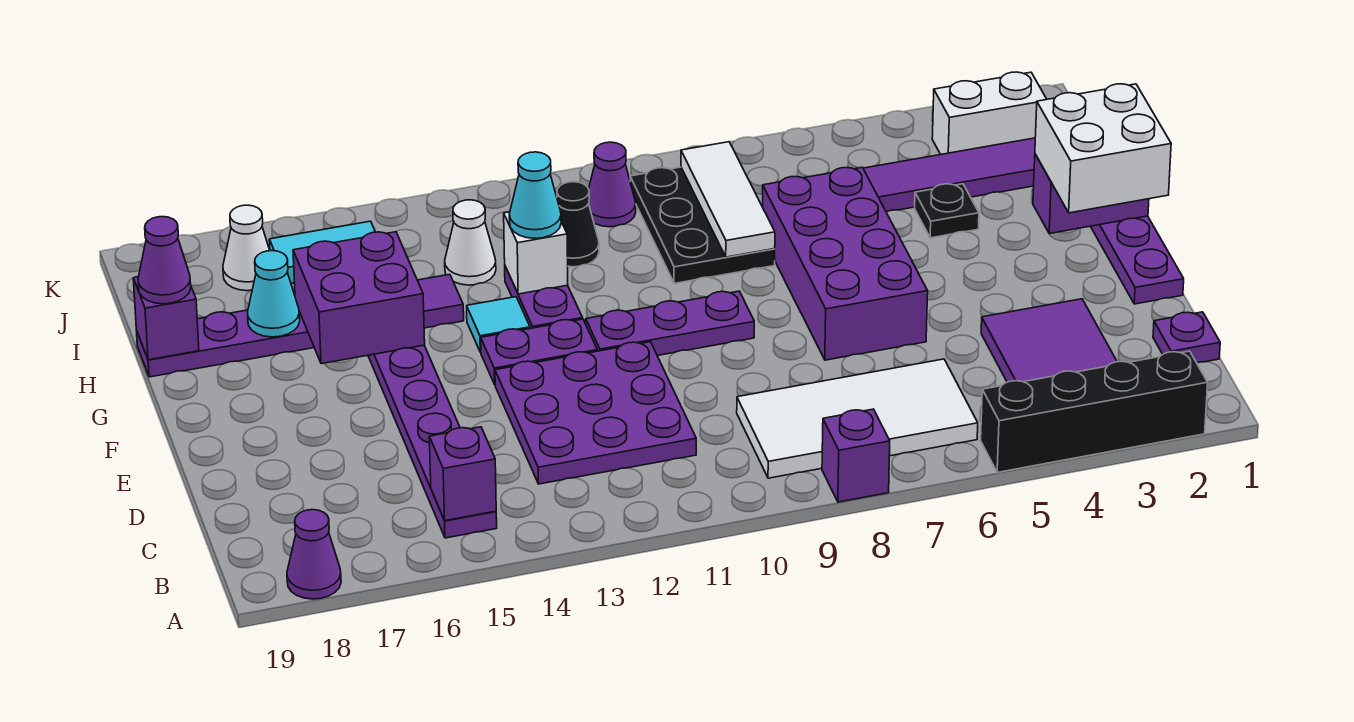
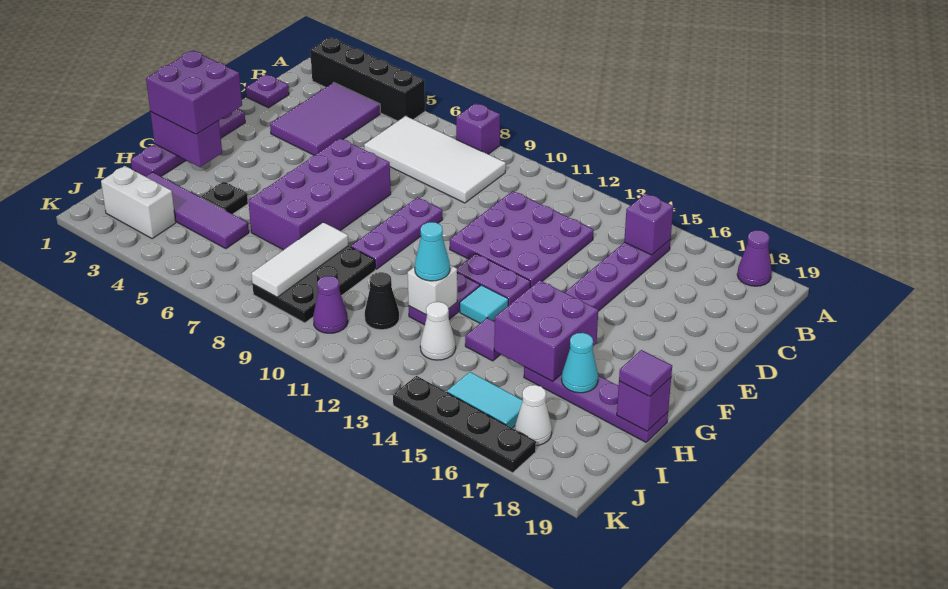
white 2x2 brick [1035,84,1171,213] -> purple 2x2 brick [146,50,242,134]
purple 1x3 plate [586,291,754,356] -> purple 1x3 plate turned to [351,197,443,269]
purple 1x1 cone [138,217,191,304] -> purple 1x1 tile [619,350,672,397]
none -> black 1x4 plate [393,376,536,473]

